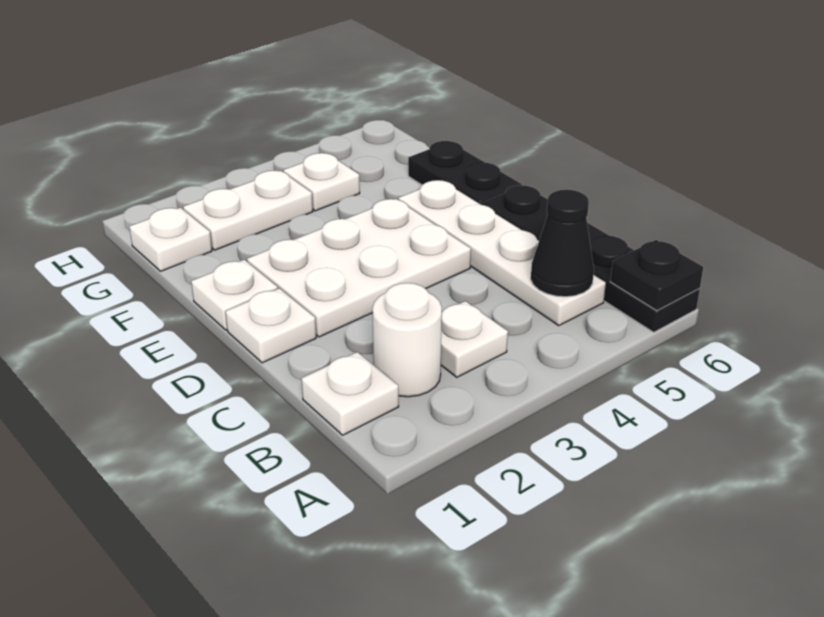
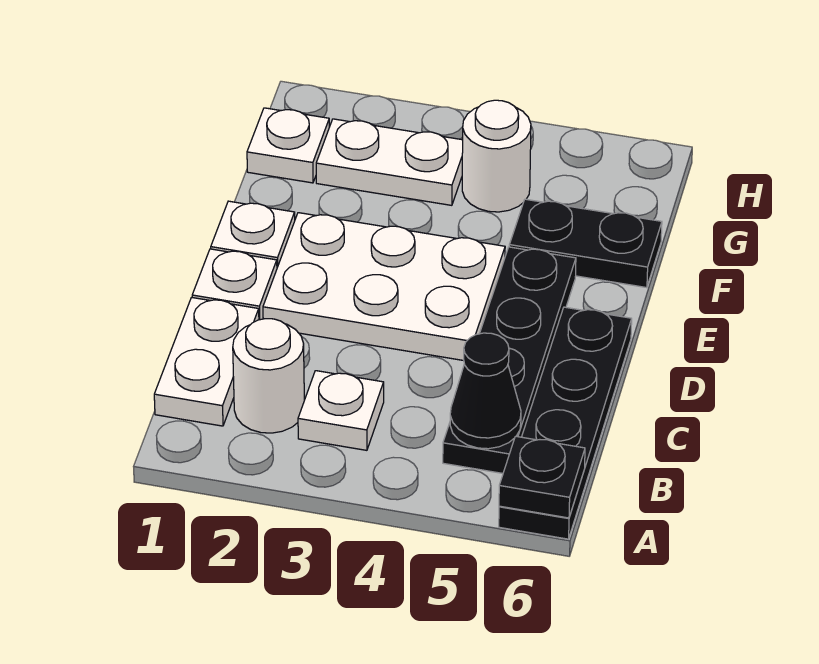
white 1x1 plate [301,352,399,435] -> white 1x2 plate [154,297,259,426]
white 1x4 plate [398,180,606,325] -> black 1x4 plate [443,247,576,473]
black 1x2 plate [408,141,522,205] -> black 1x2 plate turned to [509,199,662,288]
white 1x1 plate [283,153,360,211] -> white 1x1 round brick [462,100,531,212]

